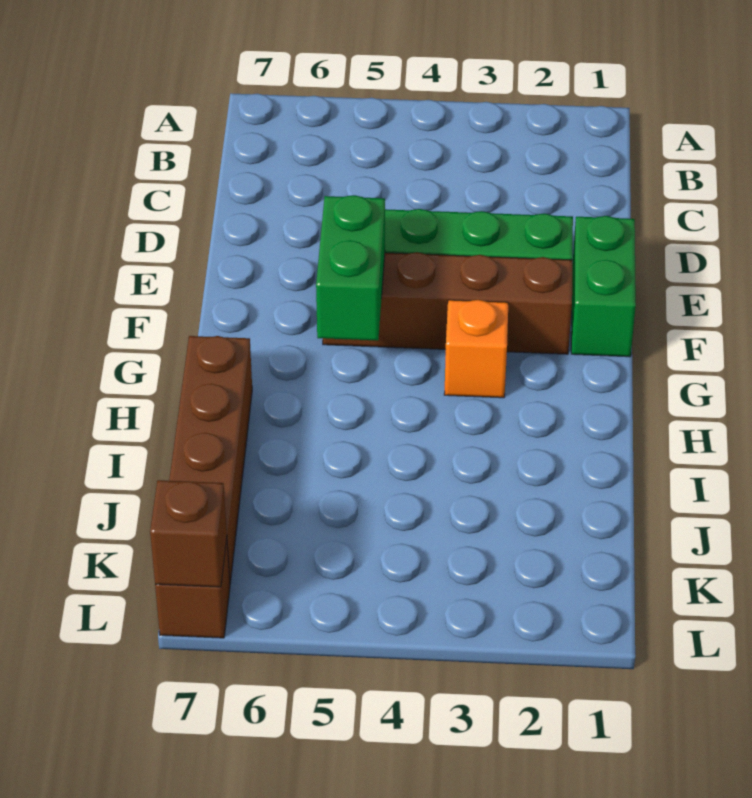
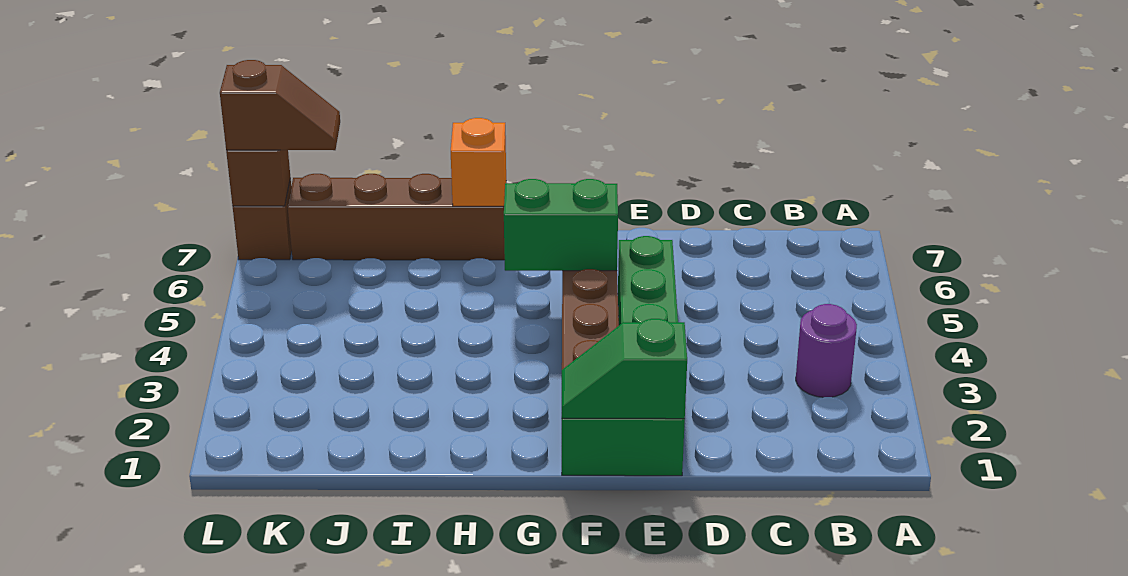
none -> purple 1x1 round brick [796,304,857,397]
none -> green 1x2 slope [562,319,687,419]
orange 1x1 brick [444,300,508,398] -> orange 1x1 brick moved to [451,118,506,206]
none -> brown 1x2 slope [220,60,340,150]

